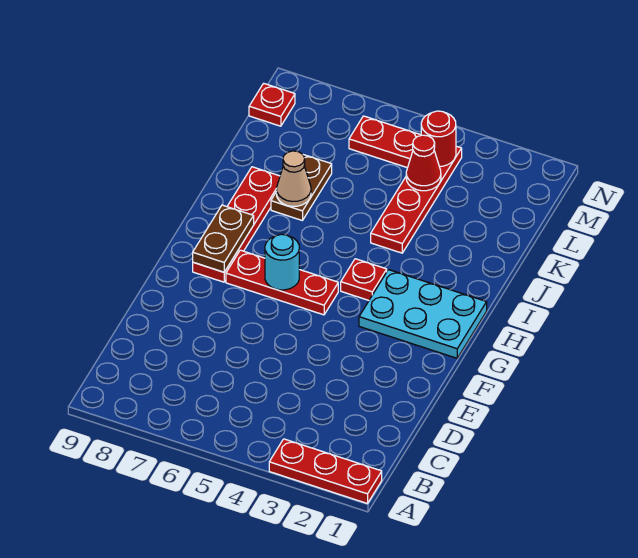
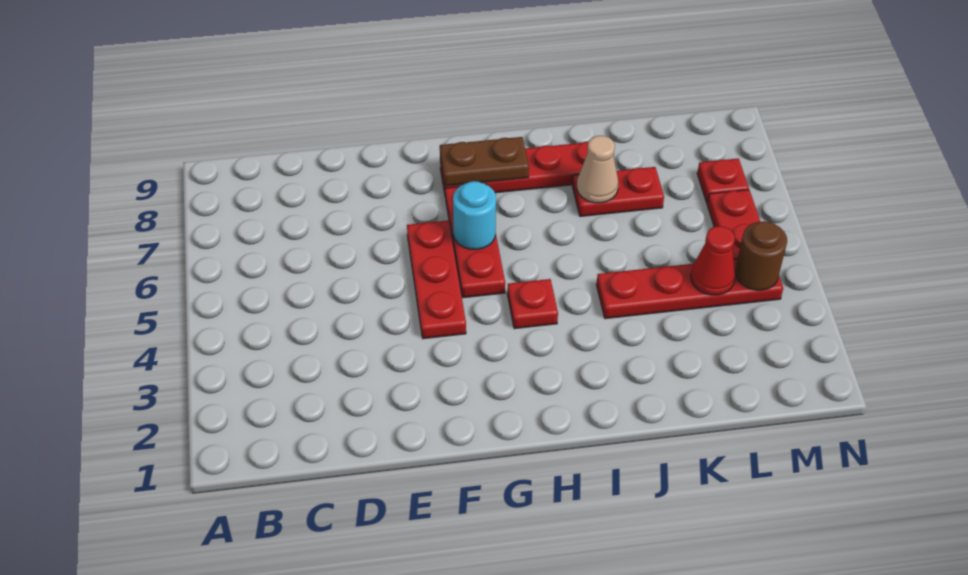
red 1x3 plate [269,439,382,504] -> red 1x3 plate moved to [407,221,466,339]
cyan 2x3 plate [359,270,487,358] -> none
brown 1x2 plate [271,155,332,221] -> red 1x2 plate [572,167,664,216]
red 1x1 round brick [421,111,456,166] -> brown 1x1 round brick [735,221,787,290]
red 1x1 plate [249,83,295,126] -> red 1x1 plate moved to [697,158,749,203]

